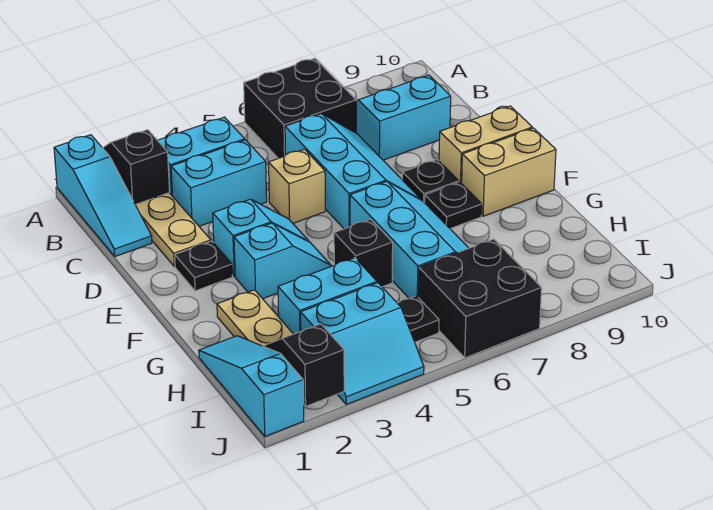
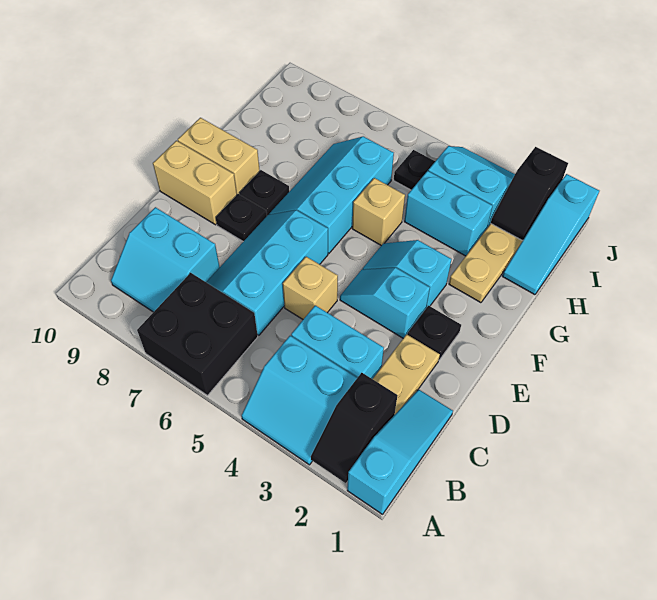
black 1x1 brick [334,219,393,287] -> tan 1x1 brick [352,178,405,245]
black 2x2 brick [418,239,542,358] -> none

